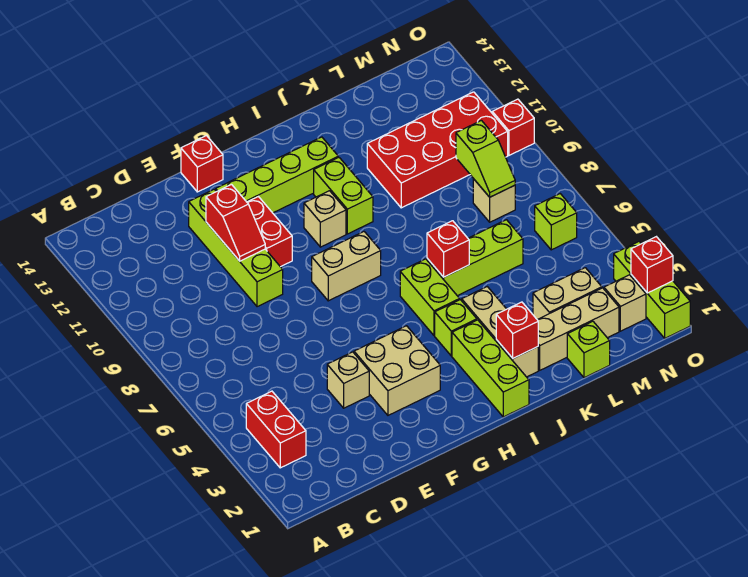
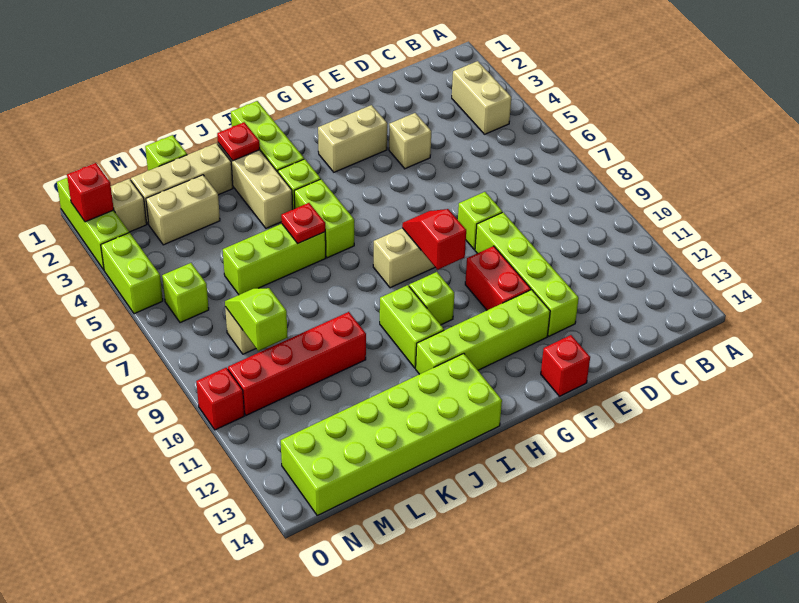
red 1x2 brick [246,391,306,468] -> tan 1x2 brick [452,61,511,134]
none -> lime 1x1 brick [458,192,502,249]
red 1x2 slope [206,185,265,261] -> red 1x2 slope moved to [402,209,466,270]
tan 2x2 brick [354,326,440,415] -> tan 1x2 brick [318,105,387,172]
tan 1x1 brick [304,191,346,247] -> lime 1x1 brick [409,272,454,325]
none -> lime 2x6 brick [281,354,502,515]
red 1x1 brick [496,302,538,358] -> red 1x1 plate [217,122,260,161]
red 1x1 brick [427,221,469,277] -> red 1x1 plate [281,203,325,243]
red 2x4 brick [367,92,508,208] -> red 1x4 brick [228,312,366,415]
none -> lime 1x2 brick [101,233,163,314]

